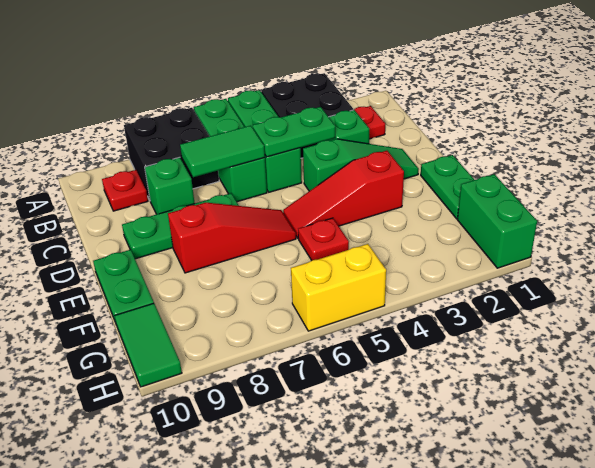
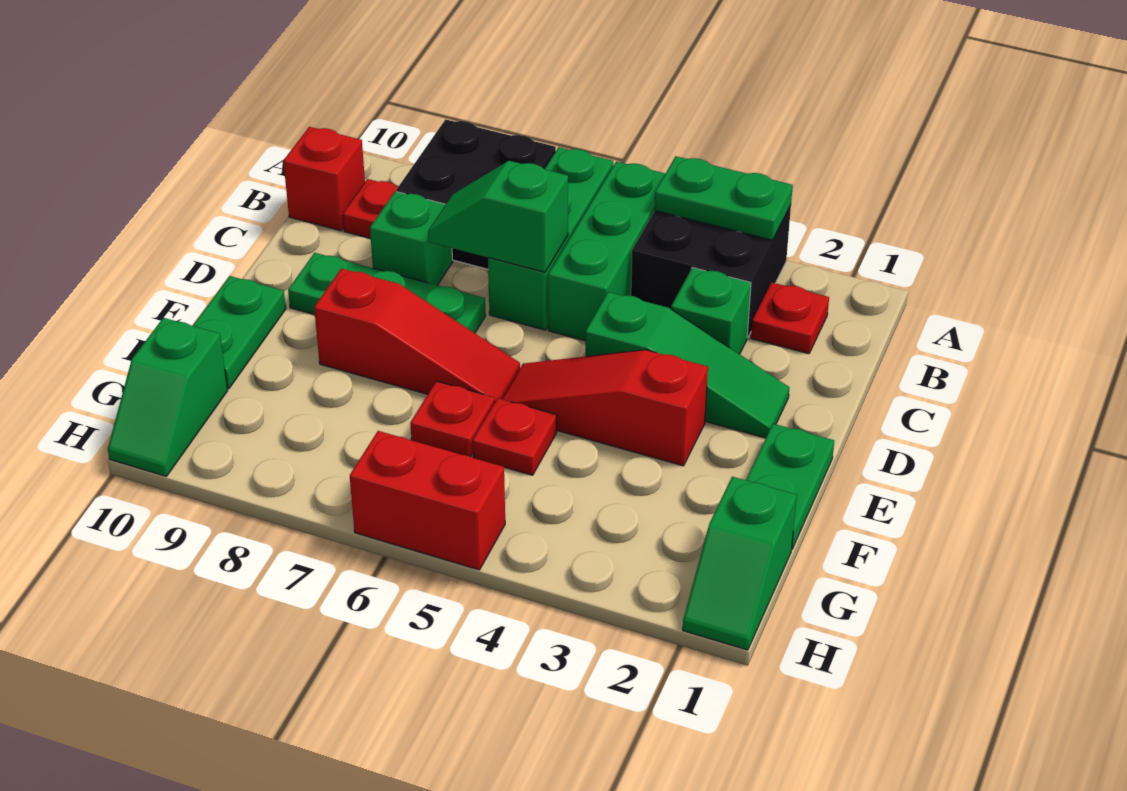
none -> red 1x1 brick [283,127,365,231]
green 1x2 plate [253,107,335,157] -> green 1x2 plate moved to [654,156,793,240]
green 1x2 tile [180,126,265,177] -> green 1x2 slope [428,161,568,272]
none -> red 1x1 plate [410,381,495,457]
green 1x2 brick [457,174,537,268] -> green 1x2 slope [683,477,797,650]
green 1x2 tile [115,303,182,387] -> green 1x2 slope [108,318,228,476]
yellow 1x2 brick [291,244,386,331] -> red 1x2 brick [350,431,505,570]

